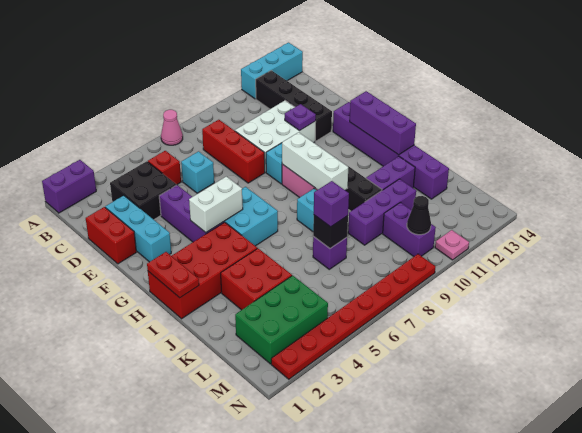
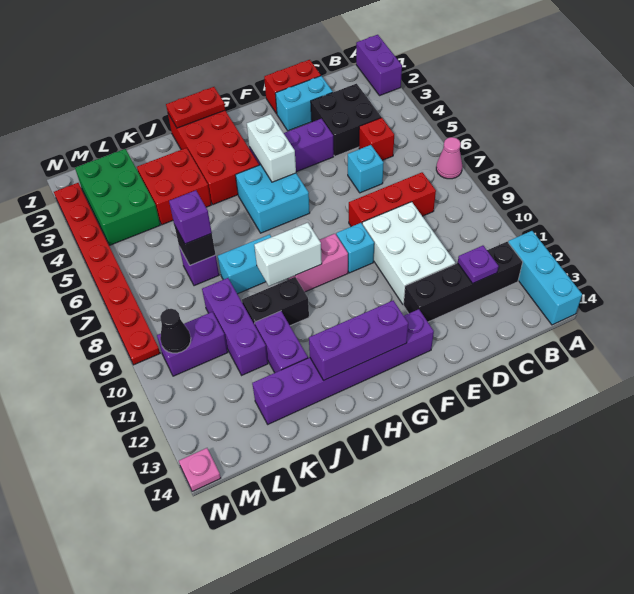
cyan 1x3 brick [105,196,171,262] -> cyan 1x2 brick [275,76,333,131]
purple 1x1 plate [285,104,316,131] -> purple 1x1 plate moved to [458,246,499,284]
white 1x3 brick [282,132,348,190] -> white 1x2 brick [254,223,322,286]
pink 1x1 plate [435,230,469,260] -> pink 1x1 plate moved to [179,448,221,492]

